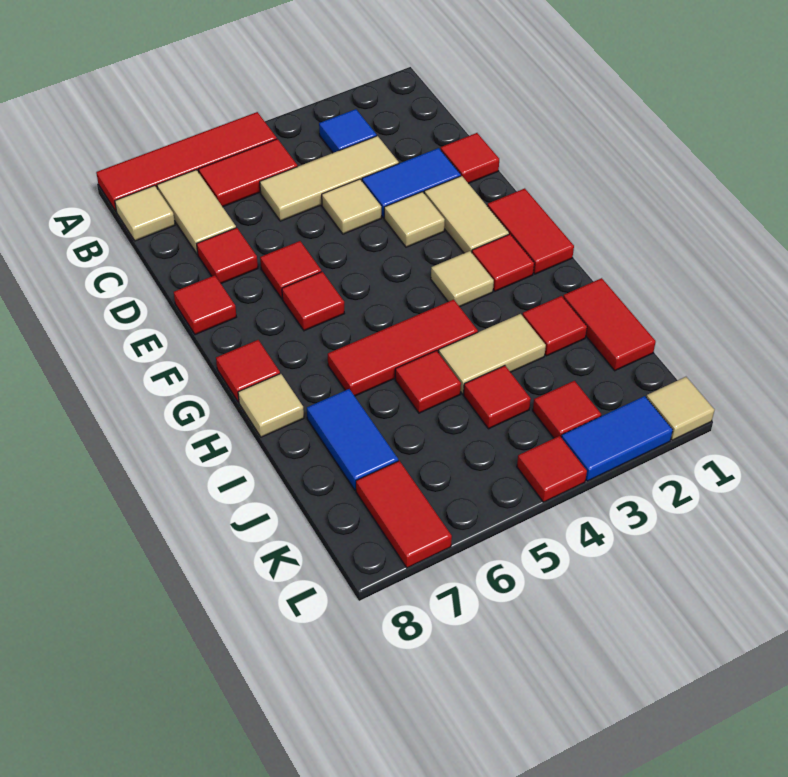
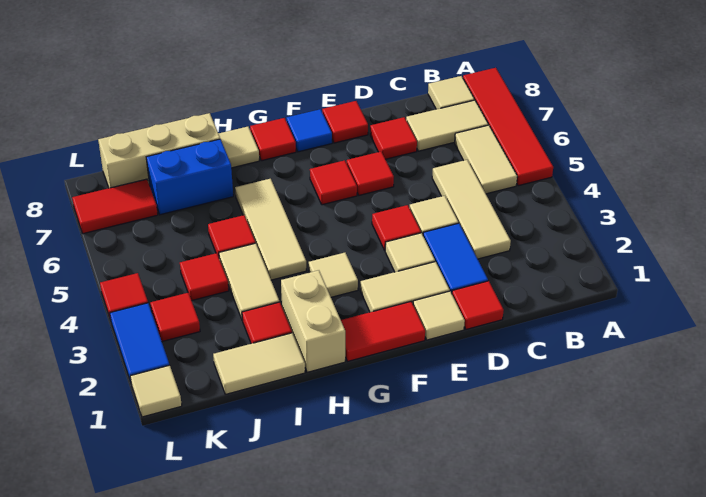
blue 1x1 tile [319,109,377,153] -> blue 1x1 tile moved to [287,109,332,152]
red 1x2 tile [199,139,297,207] -> tan 1x2 tile [455,125,517,194]
none -> tan 1x1 tile [413,291,465,340]
red 1x1 tile [472,234,534,291] -> red 1x1 tile moved to [372,205,421,250]
none -> tan 1x2 brick [281,270,345,372]
red 1x3 tile [328,300,478,396] -> tan 1x3 tile [235,179,306,280]
red 1x2 tile [563,278,656,371] -> tan 1x2 tile [213,333,305,394]
blue 1x2 tile [307,389,398,490] -> blue 1x2 brick [146,139,233,215]
none -> tan 1x3 brick [98,113,220,188]

